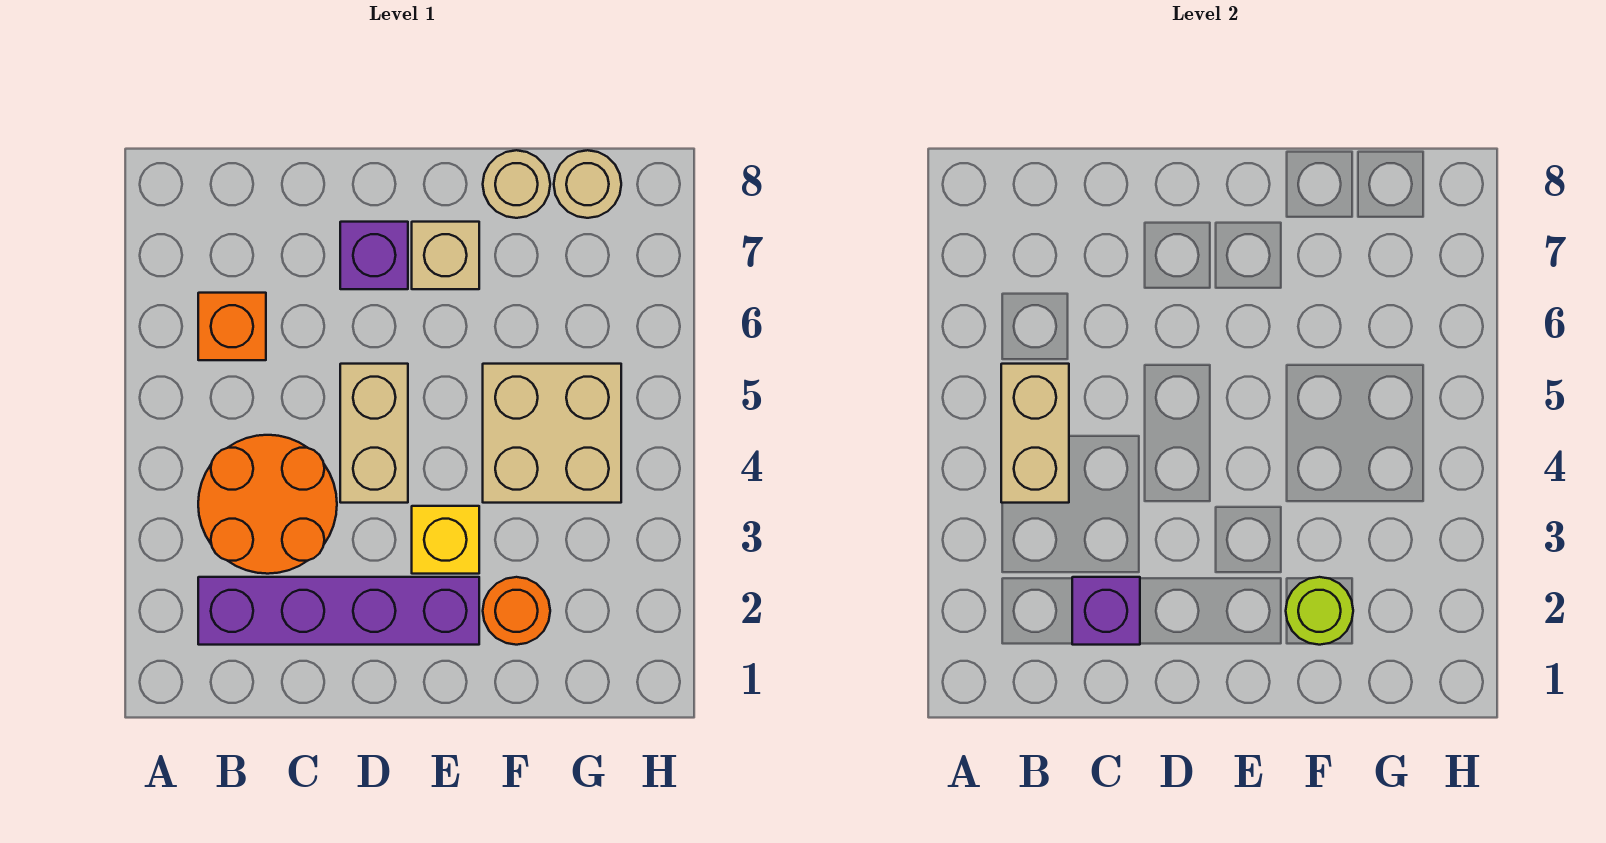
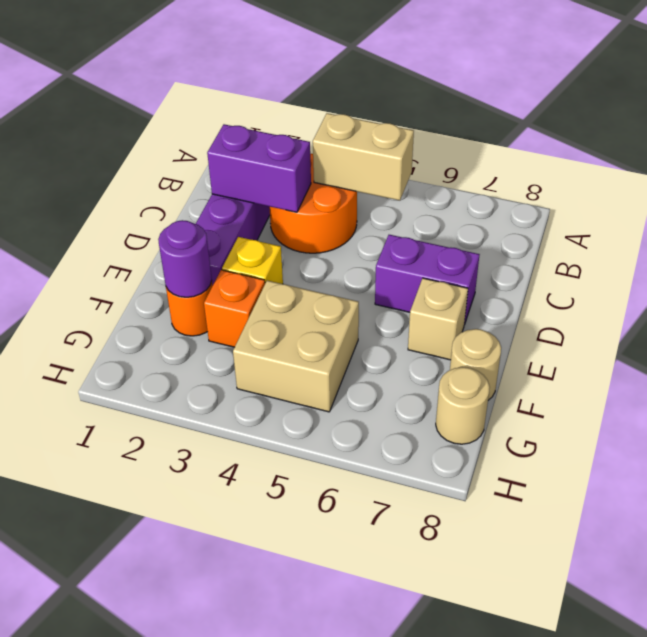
orange 1x1 brick [198,293,266,360] -> orange 1x1 brick moved to [204,270,265,347]
purple 1x1 brick [1072,577,1140,645] -> purple 1x2 brick [207,124,311,212]
tan 1x2 brick [340,364,408,503] -> none
purple 1x1 brick [340,222,408,289] -> purple 1x2 brick [375,235,480,325]
lime 1x1 round brick [1286,577,1353,645] -> purple 1x1 round brick [158,220,212,297]

